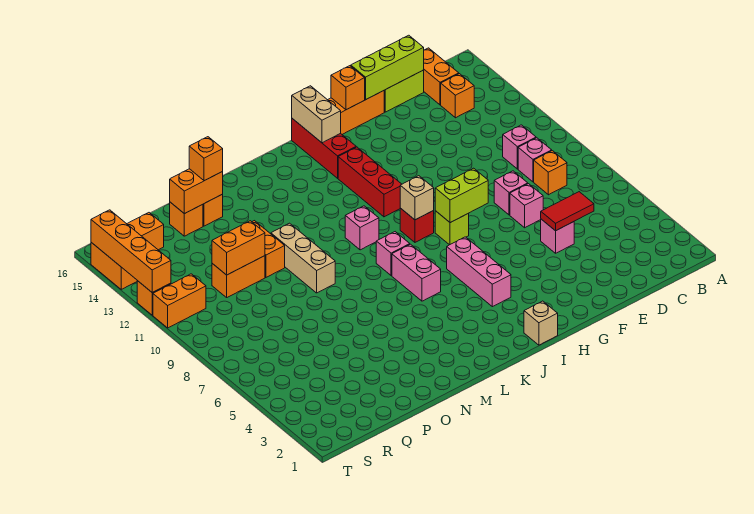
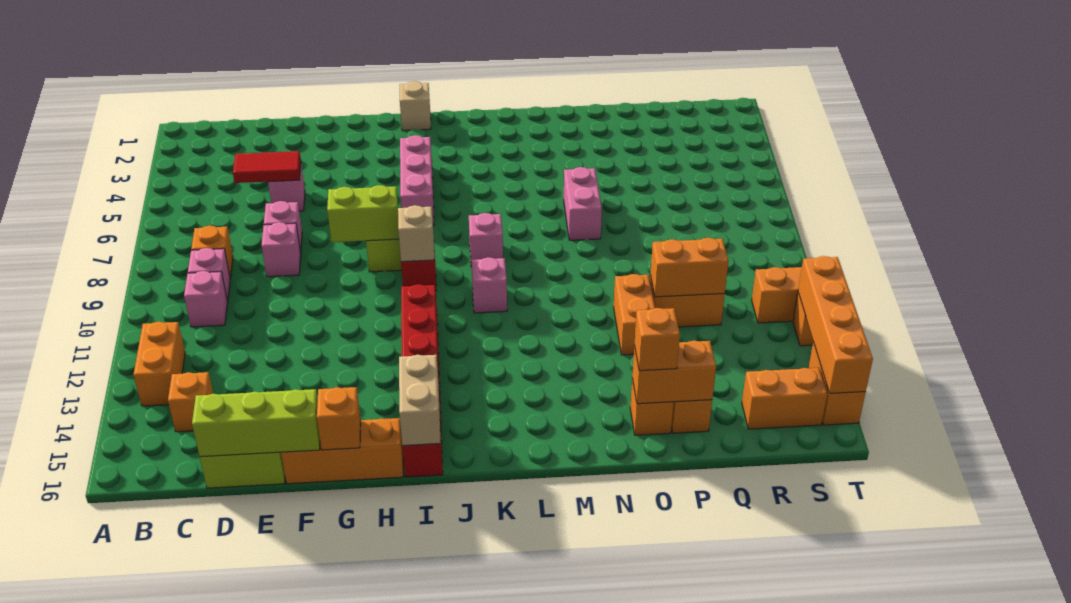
orange 1x2 brick [424,48,459,105] -> orange 1x2 brick moved to [133,322,185,406]
pink 1x2 brick [392,244,441,301] -> pink 1x2 brick moved to [564,167,602,240]
tan 1x3 brick [271,223,335,293] -> none

